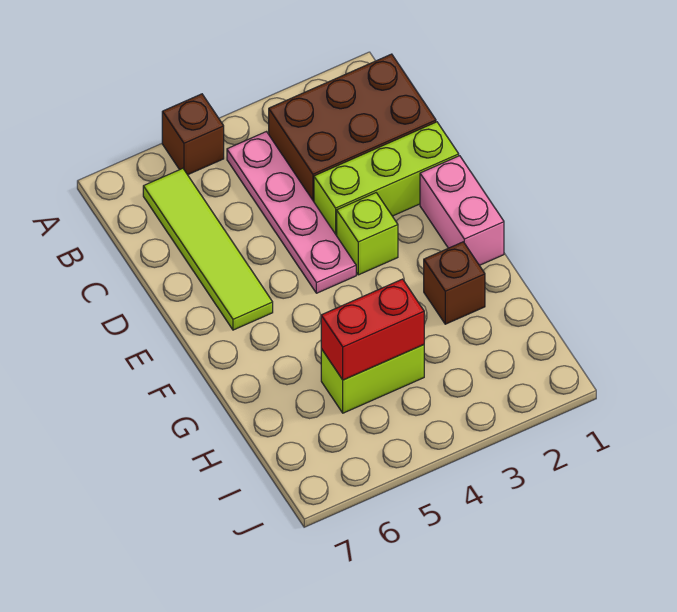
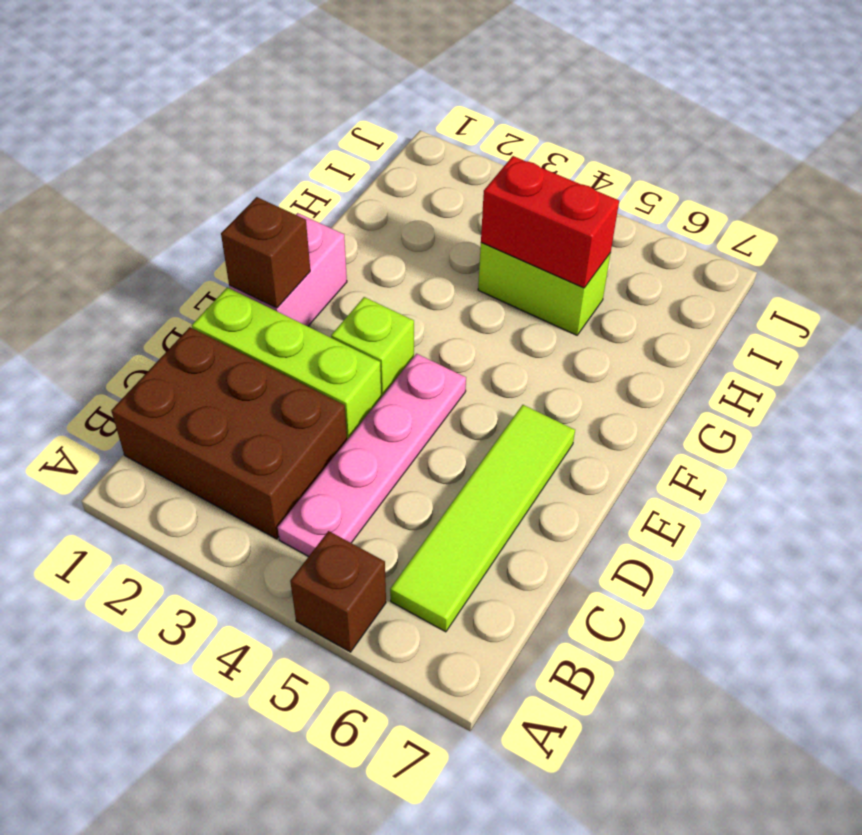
brown 1x1 brick [424,242,485,324] -> brown 1x1 brick moved to [221,197,310,308]

